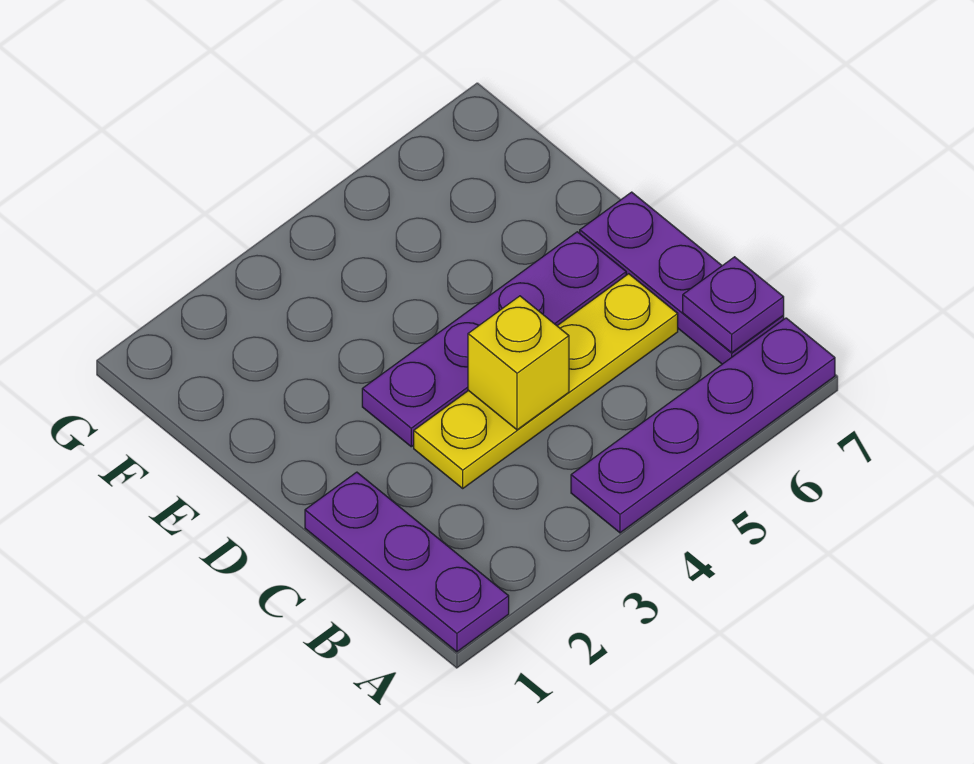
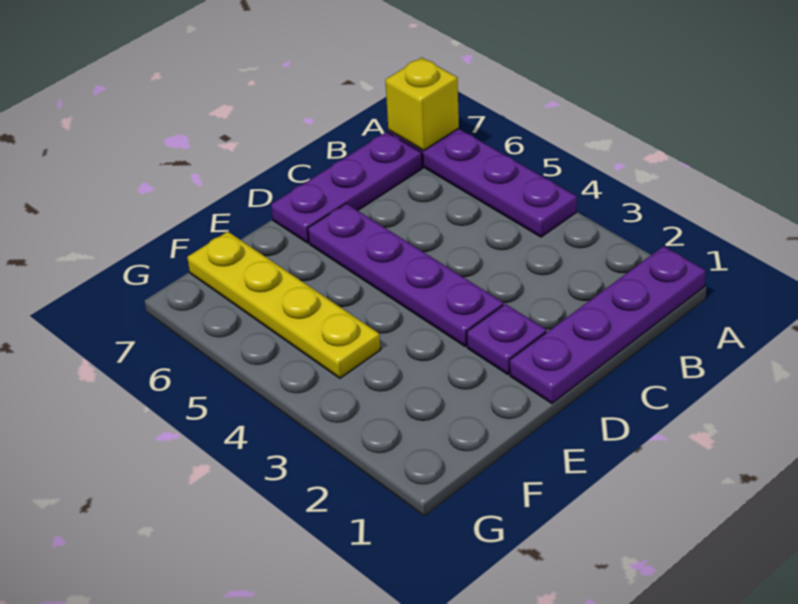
purple 1x3 plate [305,472,509,652] -> purple 1x4 plate [510,246,706,403]
purple 1x1 plate [683,257,784,353] -> purple 1x1 plate moved to [467,304,546,375]
yellow 1x4 plate [414,274,678,488] -> yellow 1x4 plate moved to [187,231,380,378]
yellow 1x1 brick [468,296,569,430] -> yellow 1x1 brick moved to [385,58,459,151]

